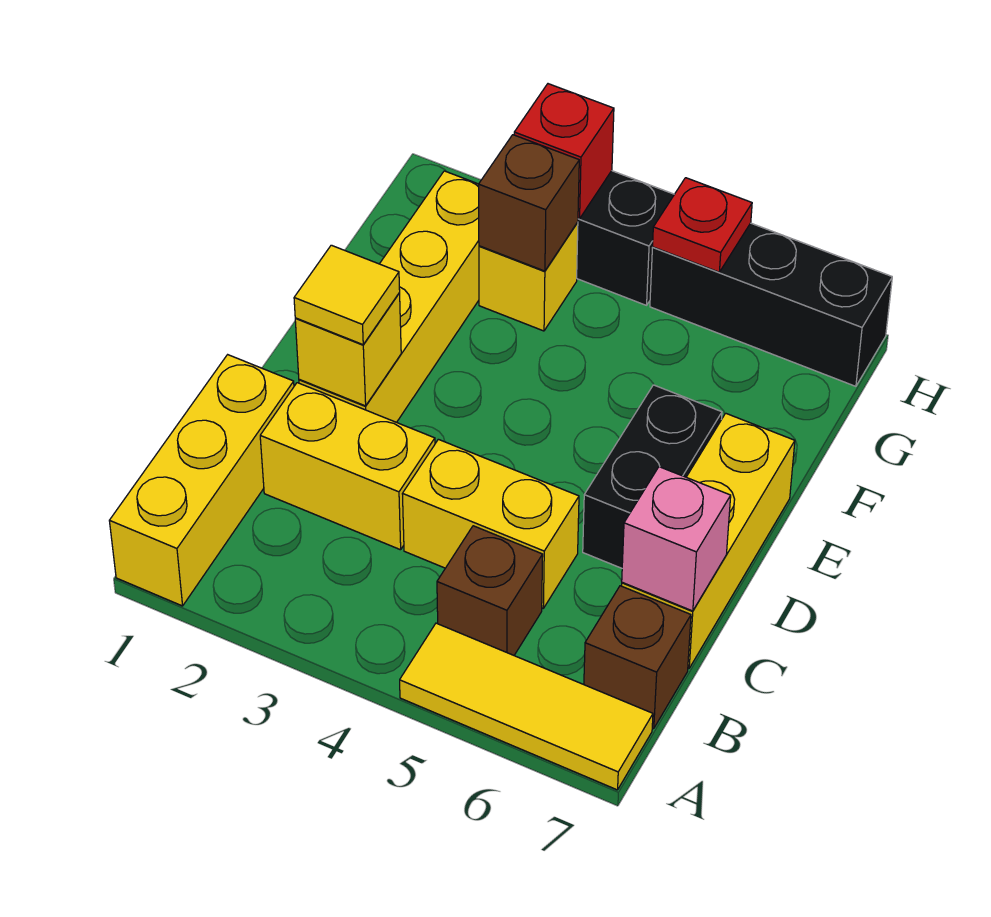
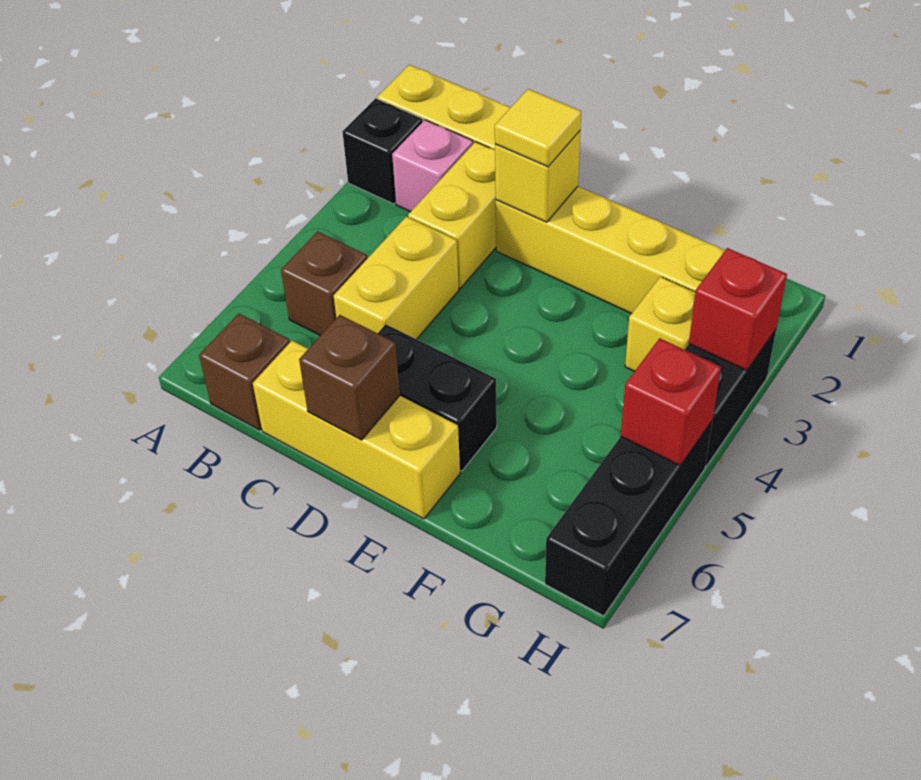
none -> black 1x1 brick [343,98,423,204]
yellow 1x3 tile [400,623,653,790] -> none
pink 1x1 brick [622,467,731,611] -> pink 1x1 brick moved to [392,120,473,212]
brown 1x1 brick [479,135,579,271] -> brown 1x1 brick moved to [299,315,400,440]
red 1x1 plate [653,178,752,272] -> red 1x1 brick [621,338,721,466]

